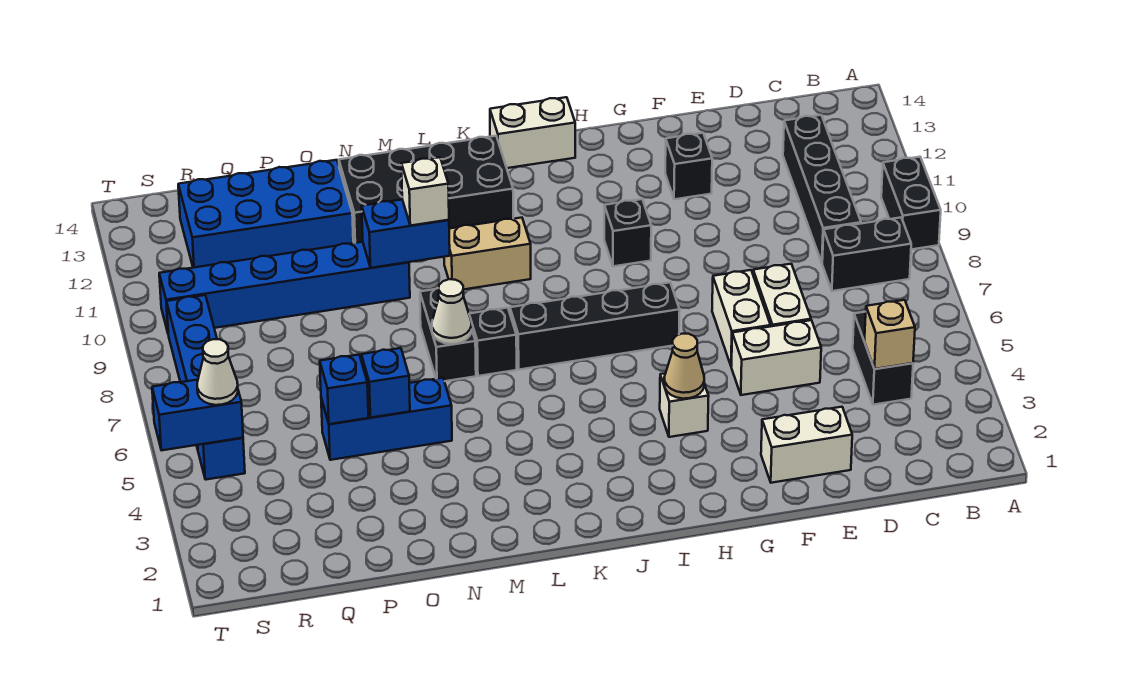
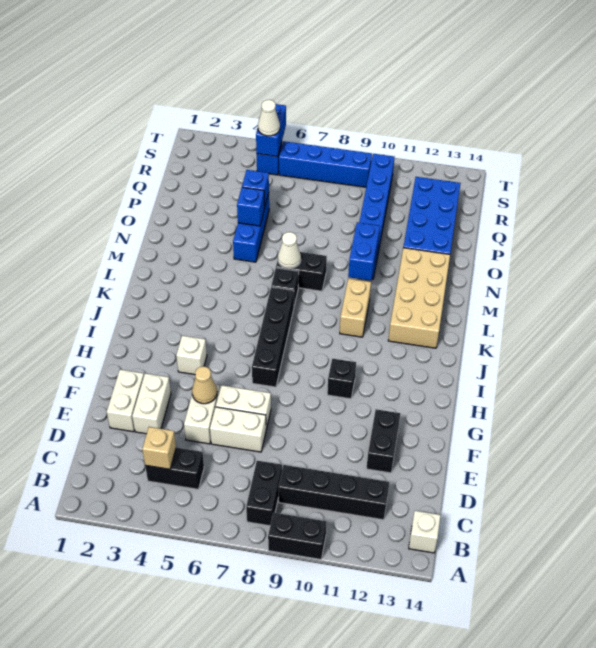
black 1x1 brick [665,133,712,199] -> black 1x2 brick [366,409,400,473]
tan 1x1 cone [664,334,704,399] -> tan 1x1 cone moved to [192,366,217,404]
white 1x2 brick [490,97,575,168] -> white 1x2 brick moved to [132,373,171,434]
black 2x4 brick [339,136,513,243] -> tan 2x4 brick [388,248,450,348]
white 1x1 brick [401,157,449,226] -> white 1x1 brick moved to [409,511,441,553]

